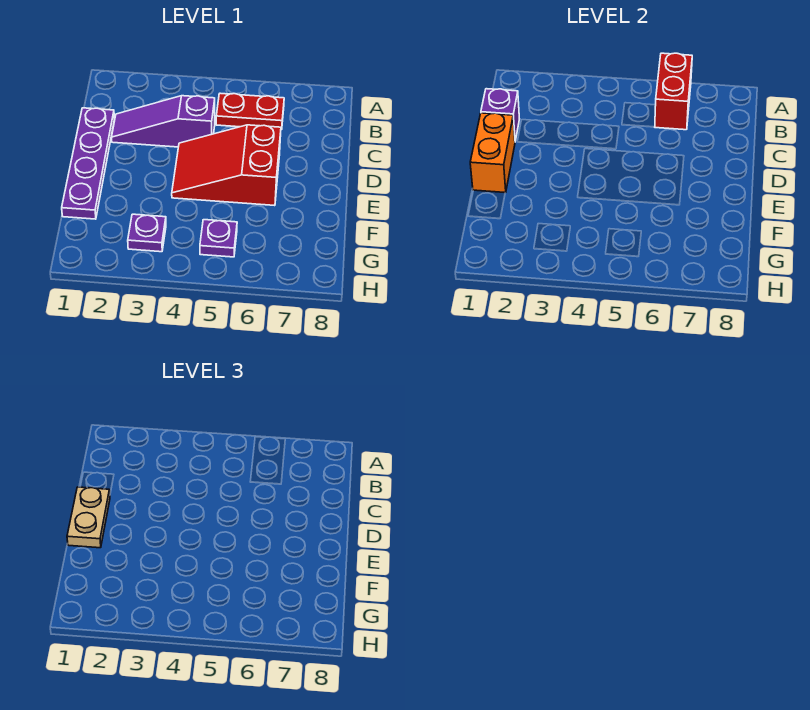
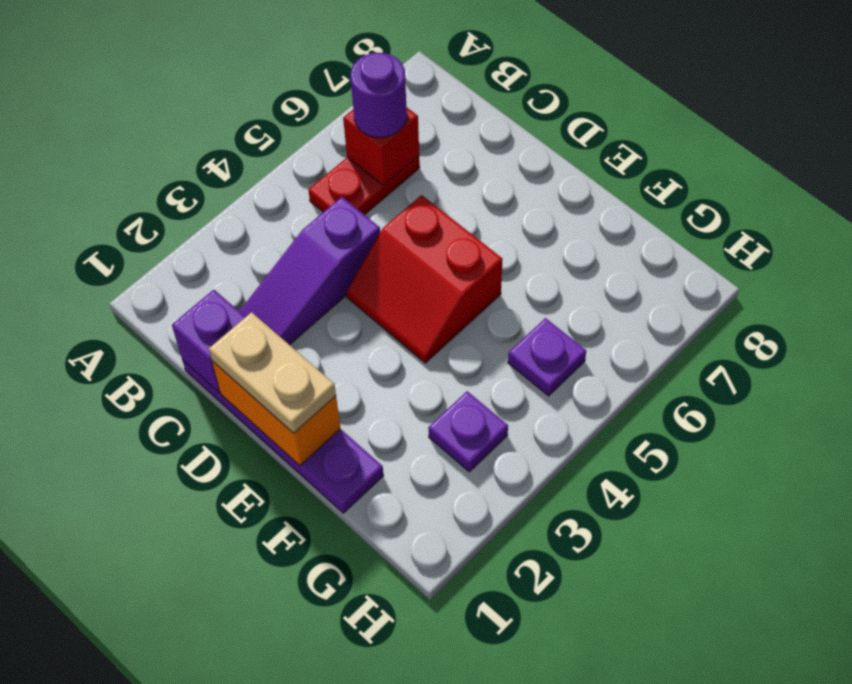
red 1x2 brick [655,53,692,130] -> red 1x1 brick [343,107,419,186]
none -> purple 1x1 round brick [351,53,407,137]
red 2x3 slope [172,125,281,206] -> red 2x2 slope [347,195,502,363]

